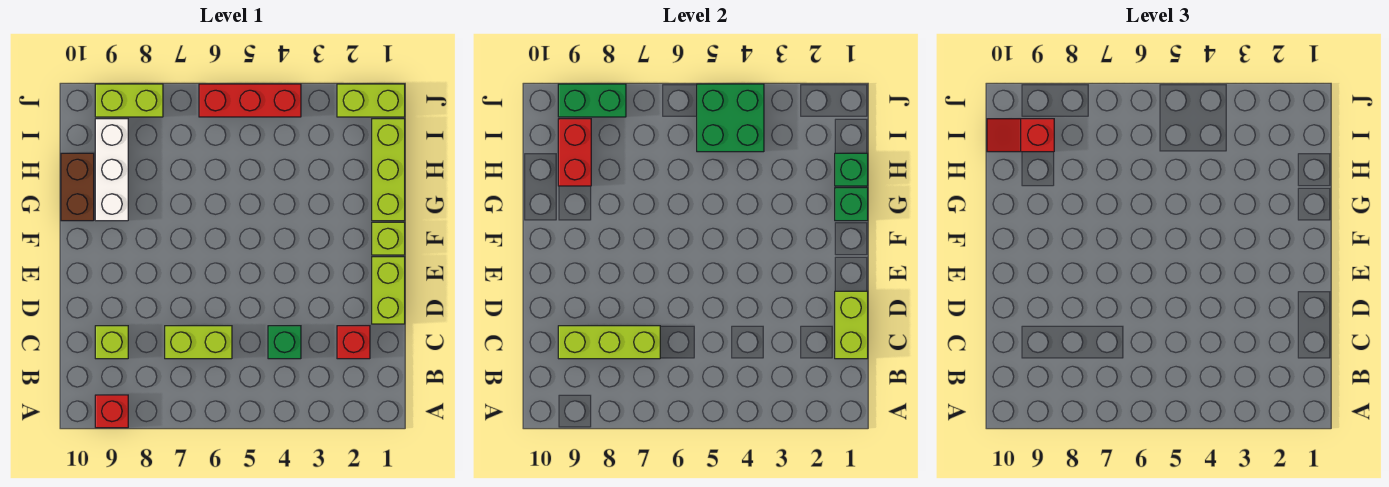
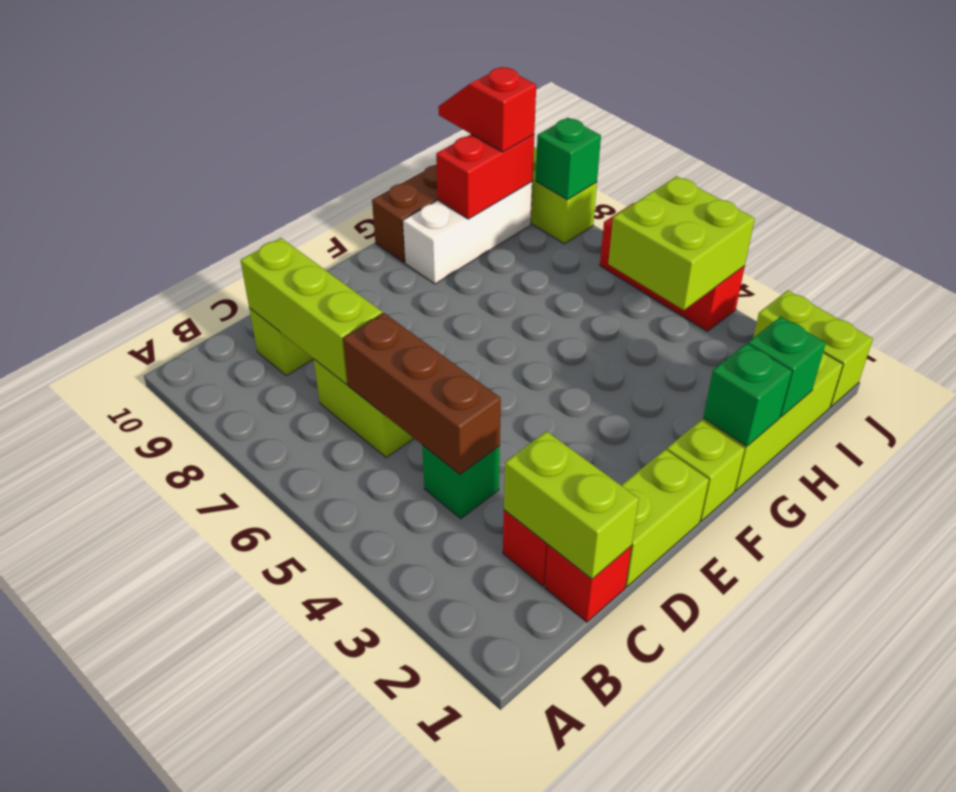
red 1x1 brick [95,395,128,428] -> red 1x1 brick moved to [545,545,632,622]
lime 1x2 brick [835,291,868,359] -> lime 1x2 brick turned to [504,431,639,579]
none -> brown 1x3 brick [343,313,501,474]
green 2x2 brick [697,84,764,152] -> lime 2x2 brick [608,176,755,310]
green 1x2 brick [558,84,626,117] -> green 1x1 brick [536,118,601,200]

